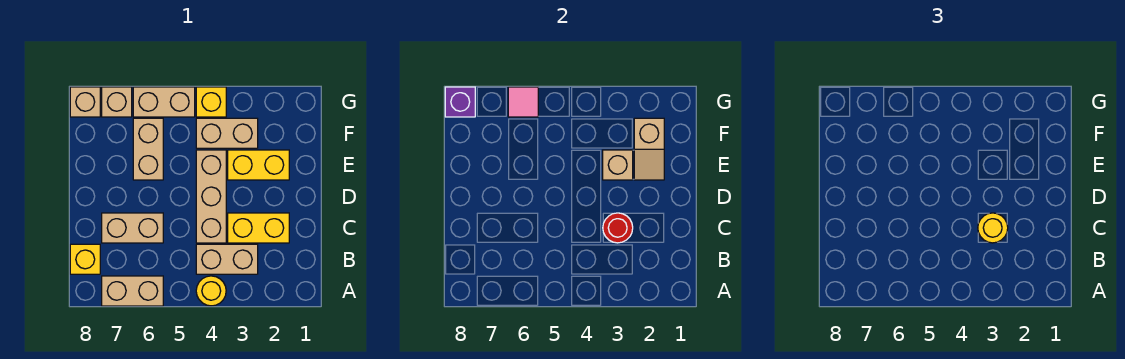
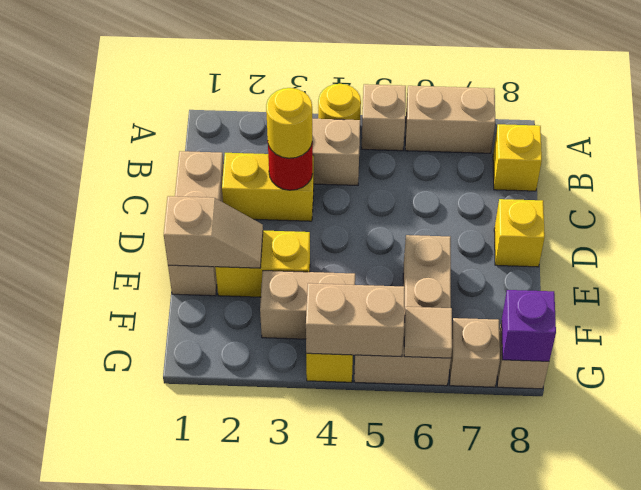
tan 1x3 brick [196,150,226,243] -> tan 1x3 brick moved to [168,151,224,296]
tan 1x2 brick [102,213,163,243] -> tan 1x2 brick moved to [306,283,405,357]
none -> yellow 1x1 brick [494,199,545,267]
tan 1x2 slope [634,118,664,180] -> tan 1x2 slope turned to [164,196,263,268]
tan 1x1 brick [603,150,633,180] -> tan 1x1 brick moved to [362,84,406,151]
pink 1x1 tile [508,87,538,117] -> tan 1x1 tile [404,307,452,358]

